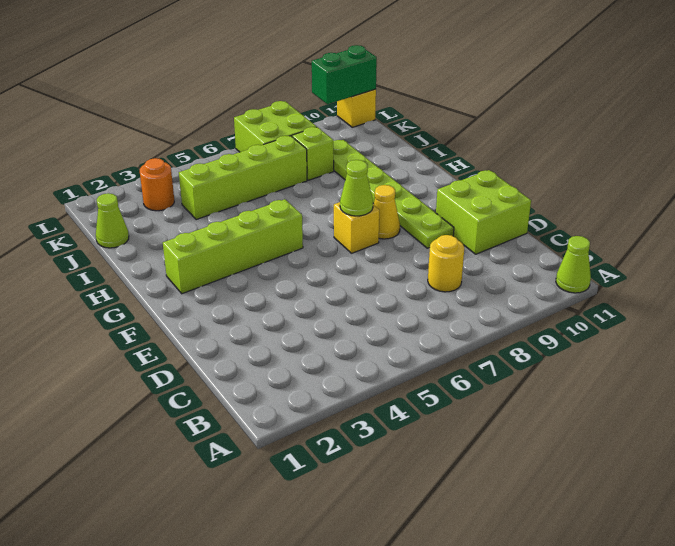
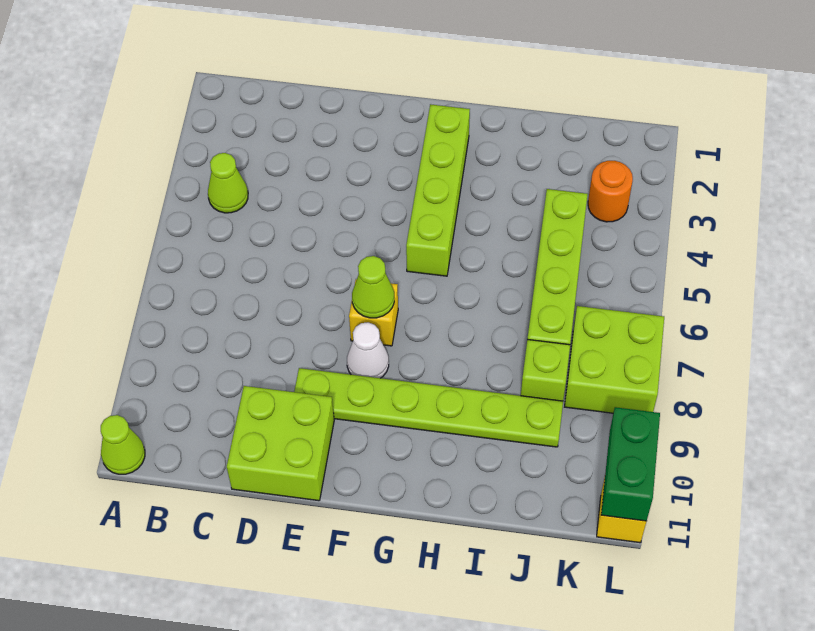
yellow 1x1 round brick [428,235,464,292] -> none
yellow 1x1 cone [373,185,400,239] -> white 1x1 cone [347,322,389,378]
lime 1x1 cone [96,193,129,248] -> lime 1x1 cone moved to [208,153,248,213]

